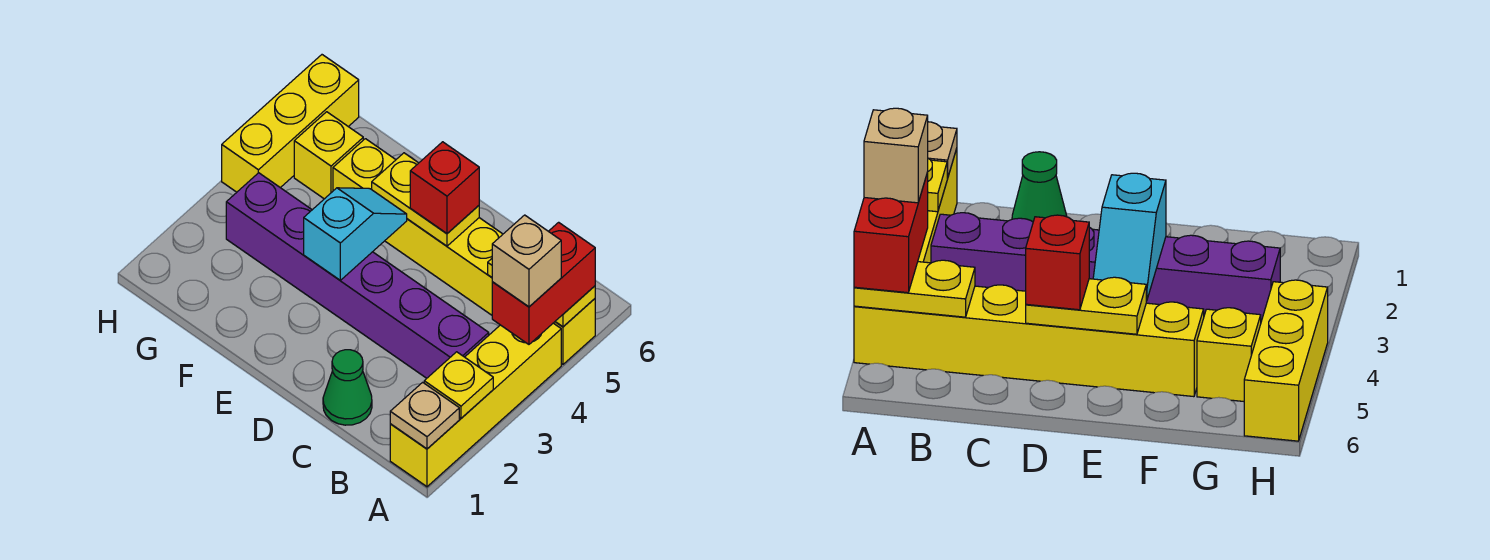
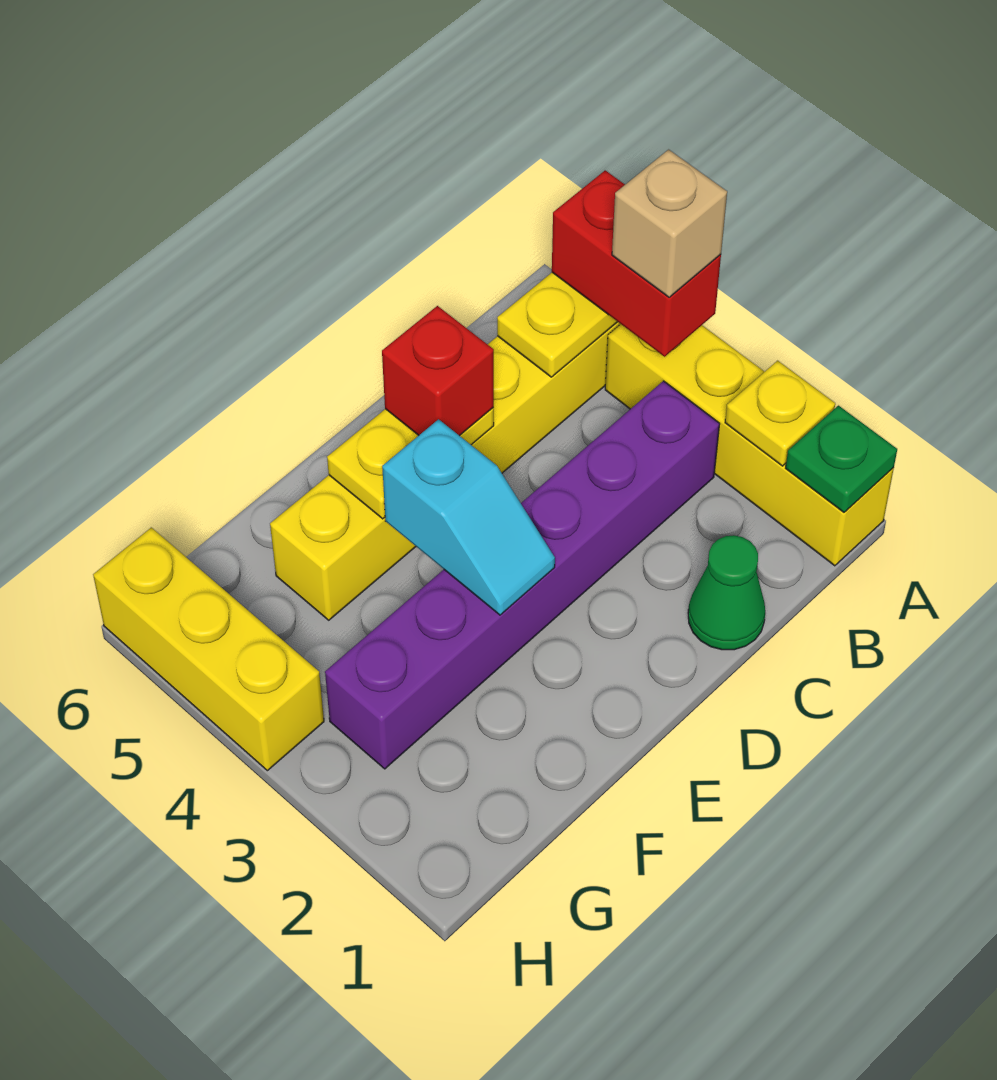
tan 1x1 plate [390,382,459,449] -> green 1x1 plate [786,406,897,512]
cyan 1x2 slope [304,188,407,280] -> cyan 1x2 slope turned to [382,419,555,615]
yellow 1x1 brick [294,112,363,199] -> none

